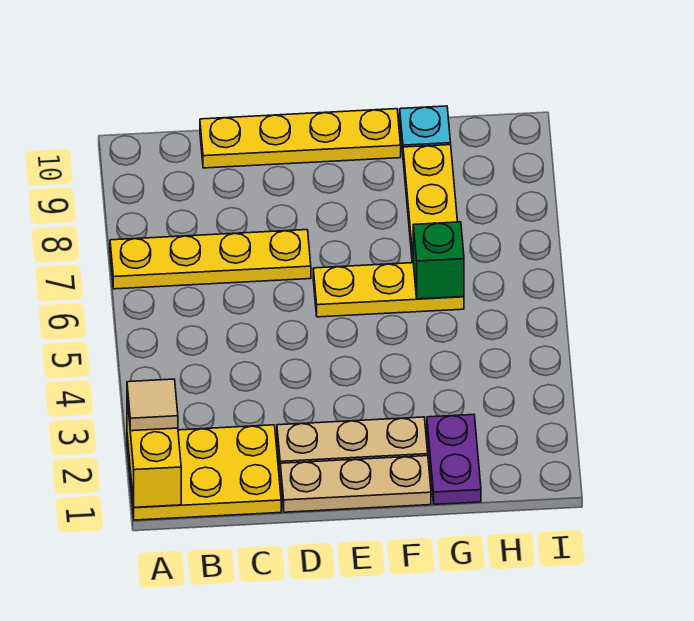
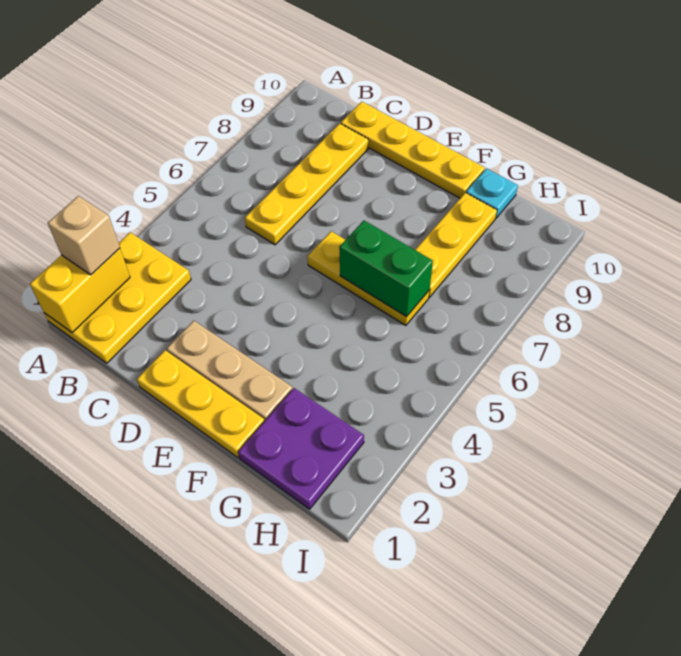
yellow 2x3 plate [127,425,281,520] -> yellow 2x3 plate turned to [44,232,191,363]
tan 1x1 tile [127,379,178,431] -> tan 1x1 brick [48,196,120,275]
yellow 1x4 plate [110,230,311,289] -> yellow 1x4 plate turned to [245,124,368,245]
tan 1x3 plate [280,456,431,512] -> yellow 1x3 plate [137,350,264,458]
purple 1x2 plate [427,414,481,504] -> purple 2x2 plate [238,388,364,509]
green 1x1 brick [413,222,464,299] -> green 1x2 brick [339,221,433,317]

